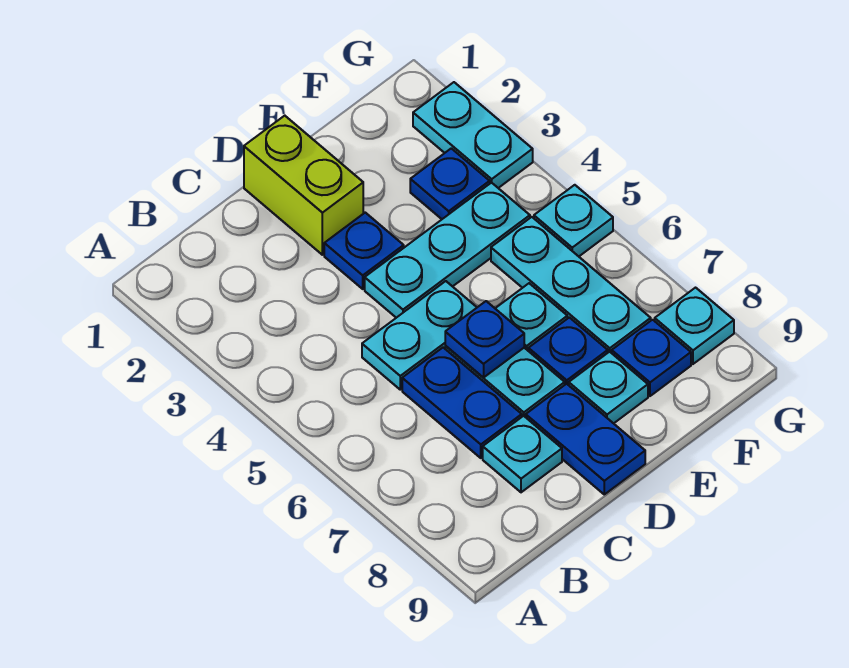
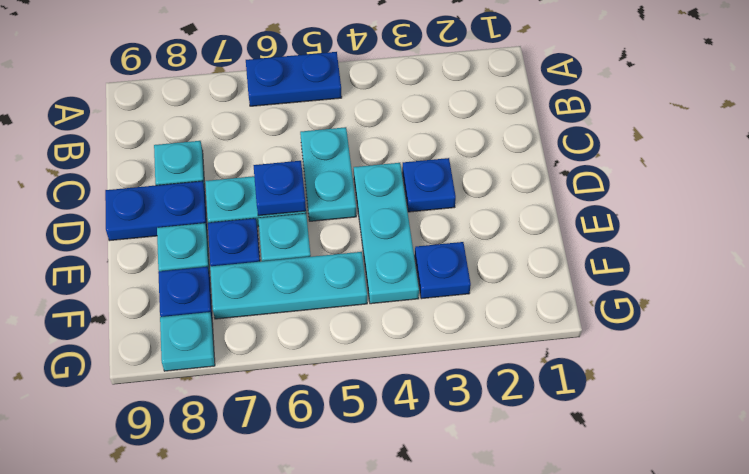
blue 1x2 plate [402,348,522,458] -> blue 1x2 plate moved to [246,52,342,106]
lime 1x2 brick [244,116,363,255] -> none
cyan 1x2 plate [413,82,533,188] -> none
cyan 1x1 plate [534,185,613,256] -> none

